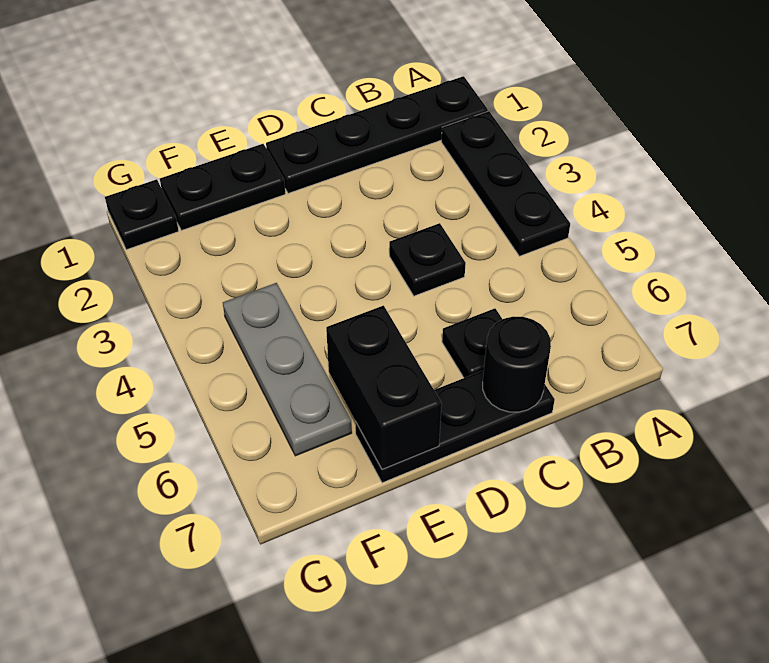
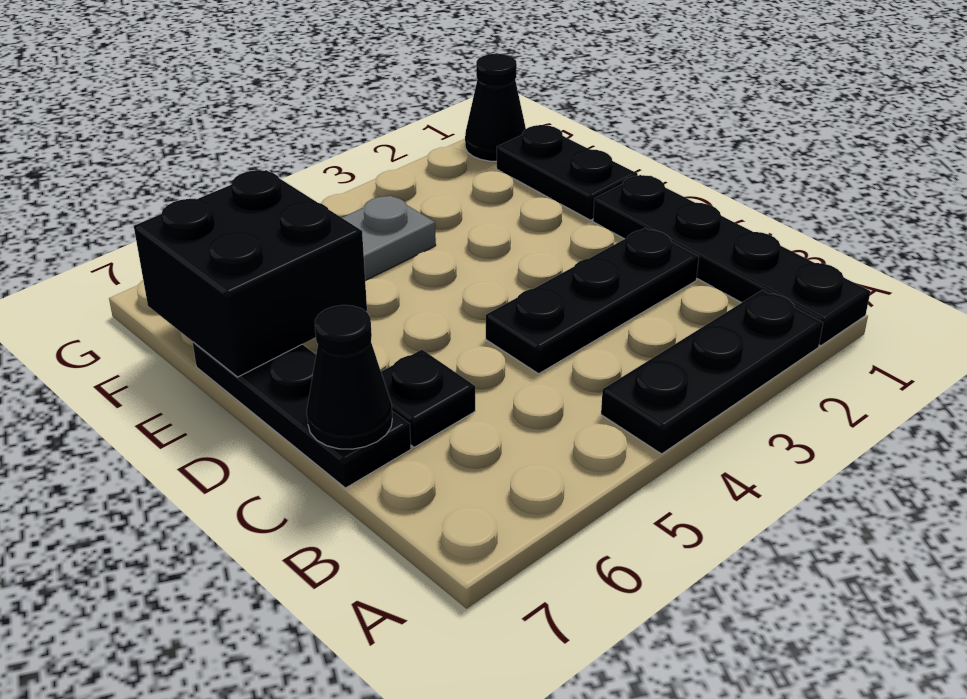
black 1x1 plate [389,223,466,296] -> black 1x3 plate [486,228,699,374]
black 1x1 round brick [483,316,551,412] -> black 1x1 cone [307,305,392,449]
black 1x2 brick [326,306,442,469] -> black 2x2 brick [134,170,367,377]
black 1x1 plate [105,179,178,250] -> black 1x1 cone [465,54,526,161]

